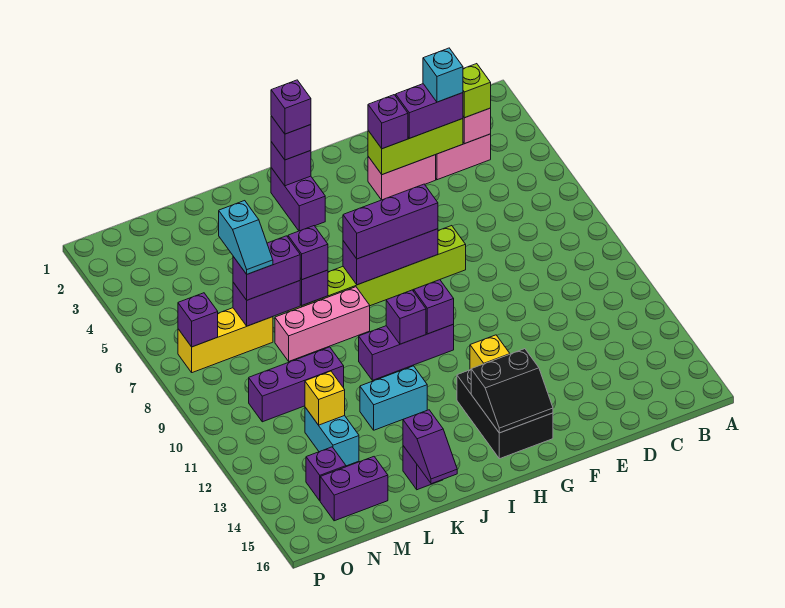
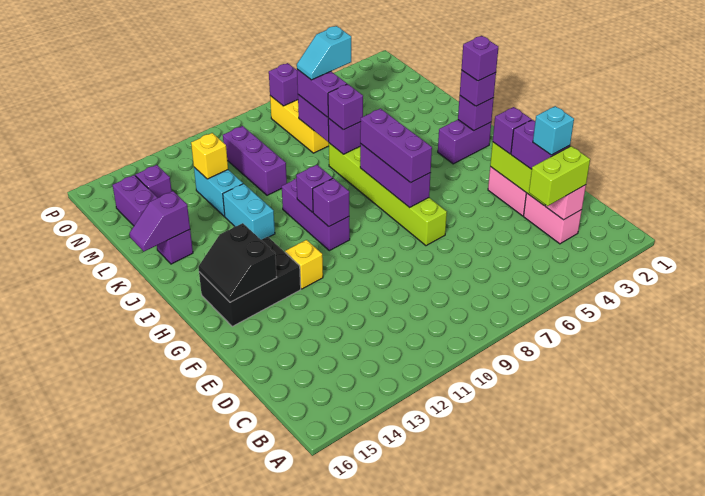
lime 1x1 brick [463,64,491,118] -> lime 1x2 brick [529,146,590,206]
pink 1x3 brick [275,287,370,361] -> none
cyan 1x2 brick [305,407,359,466] -> cyan 1x2 brick turned to [194,167,243,216]

